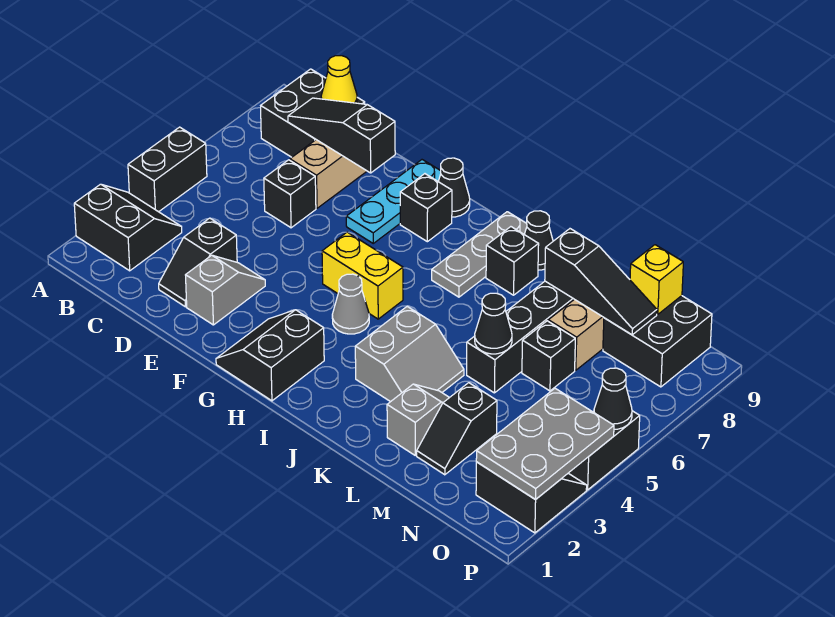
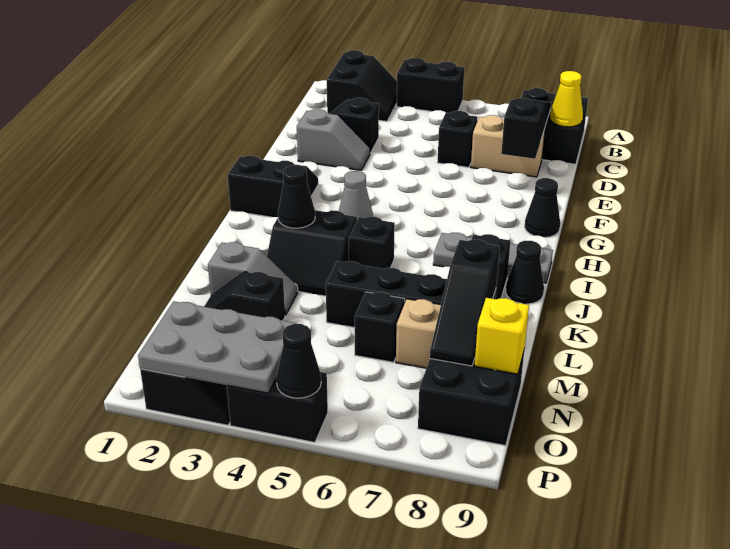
cyan 1x3 plate [346,160,441,243] -> none
yellow 1x2 brick [322,232,403,319] -> none
black 1x1 brick [400,174,452,242] -> black 1x1 brick moved to [349,216,395,269]
grey 2x2 slope [355,307,464,402] -> black 2x2 slope [267,210,357,296]
black 1x1 cone [475,293,512,354] -> black 1x1 cone moved to [278,165,315,228]

